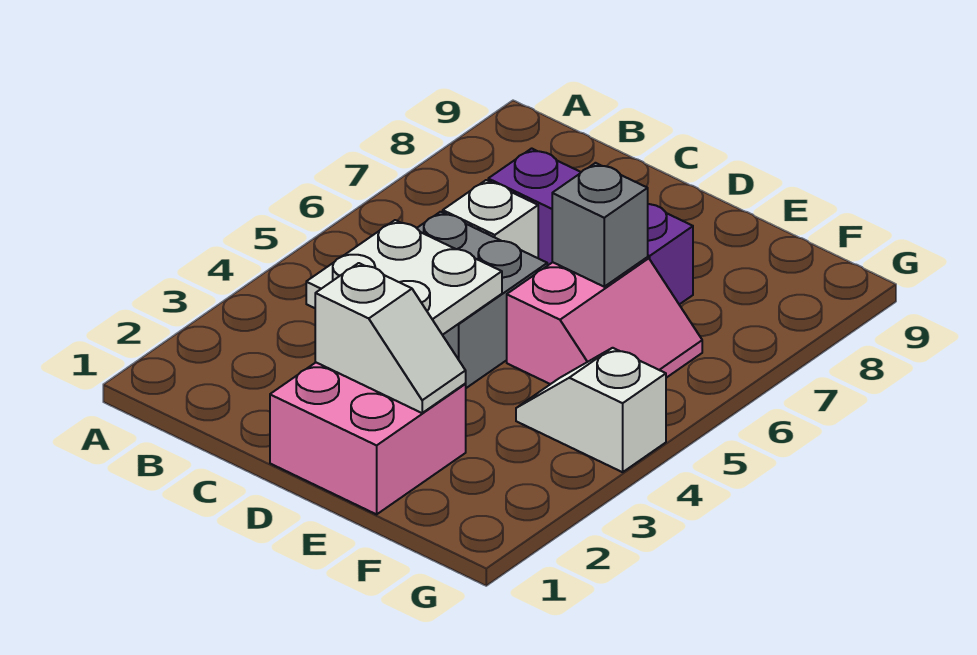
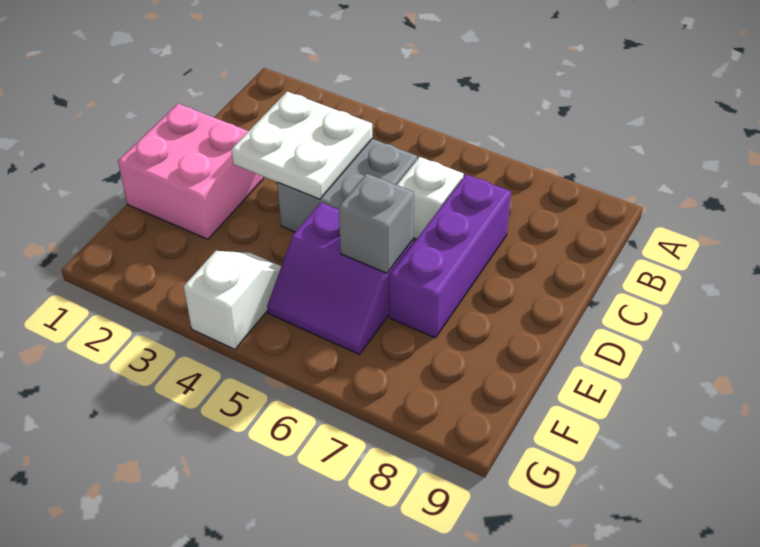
white 1x2 slope [315,263,466,413] -> none
pink 2x2 slope [507,258,702,384] -> purple 2x2 slope [267,203,413,355]

